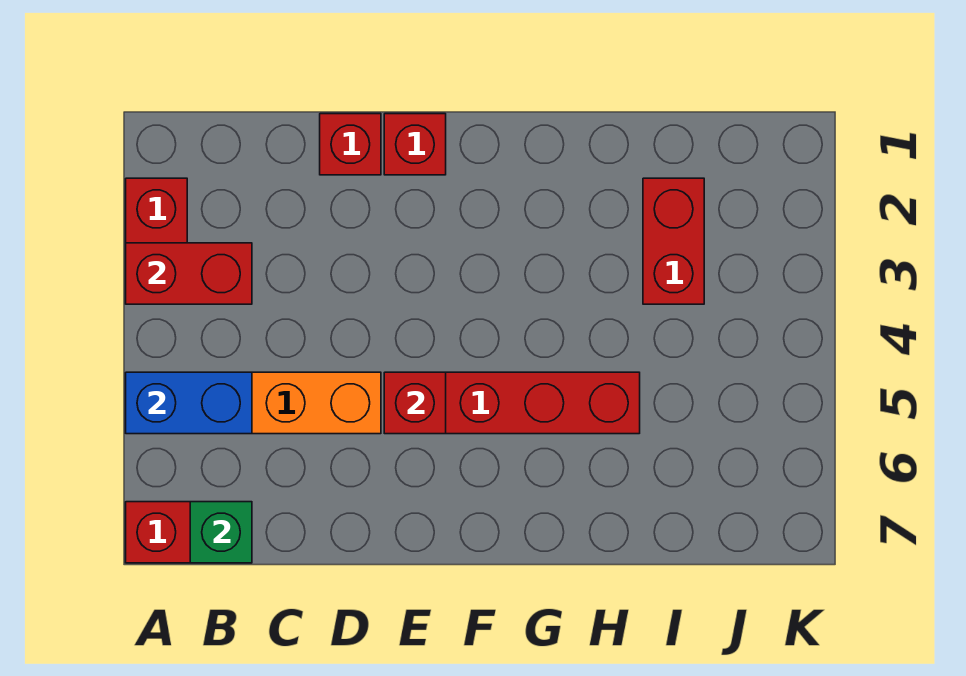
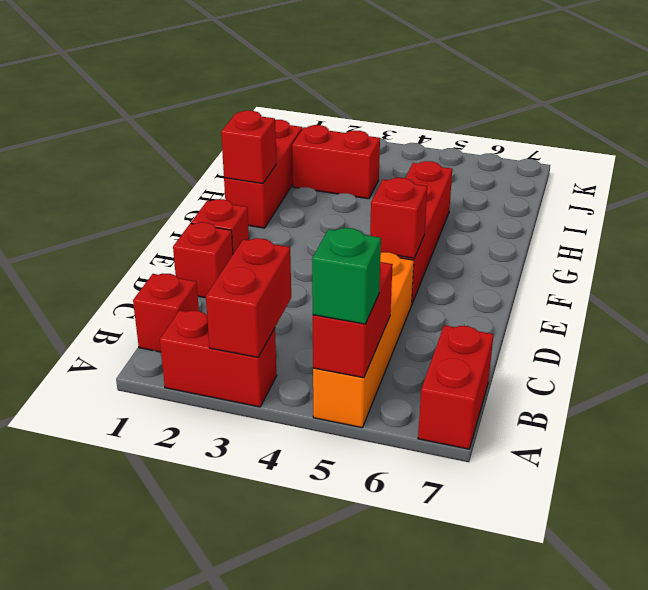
blue 1x2 brick [126,372,252,434] -> red 1x2 brick [313,262,393,378]
none -> red 1x1 brick [133,273,199,352]
green 1x1 brick [190,502,252,563] -> green 1x1 brick moved to [312,228,381,324]
none -> red 1x3 brick [224,120,302,228]
none -> red 1x1 brick [221,111,276,184]

